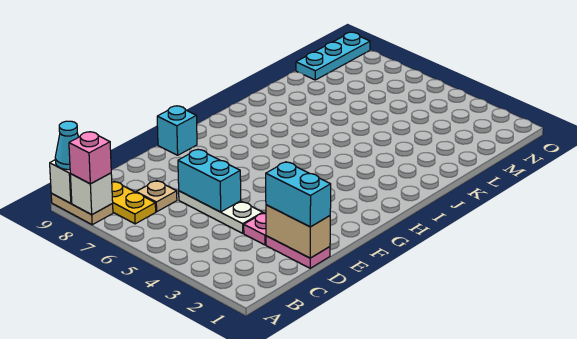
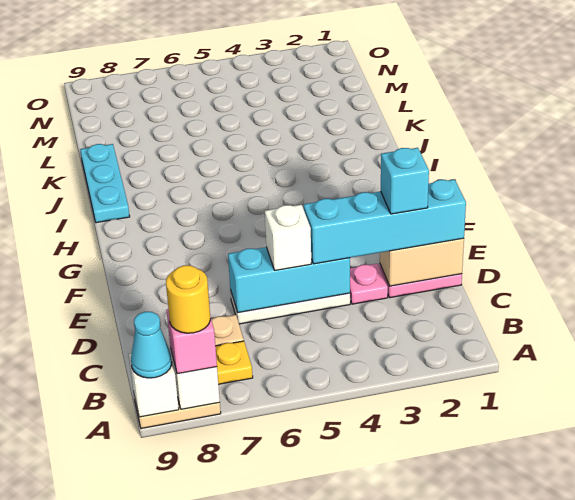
none -> yellow 1x1 round brick [166,265,210,333]
cyan 1x2 brick [266,162,331,227] -> cyan 1x4 brick [304,179,466,264]
cyan 1x2 brick [178,150,241,212] -> cyan 1x3 brick [228,247,350,313]
none -> white 1x1 brick [265,205,311,270]
cyan 1x1 brick [157,106,197,155] -> cyan 1x1 brick moved to [381,148,429,214]
cyan 1x3 plate [296,32,370,80] -> cyan 1x3 plate moved to [80,144,130,223]

